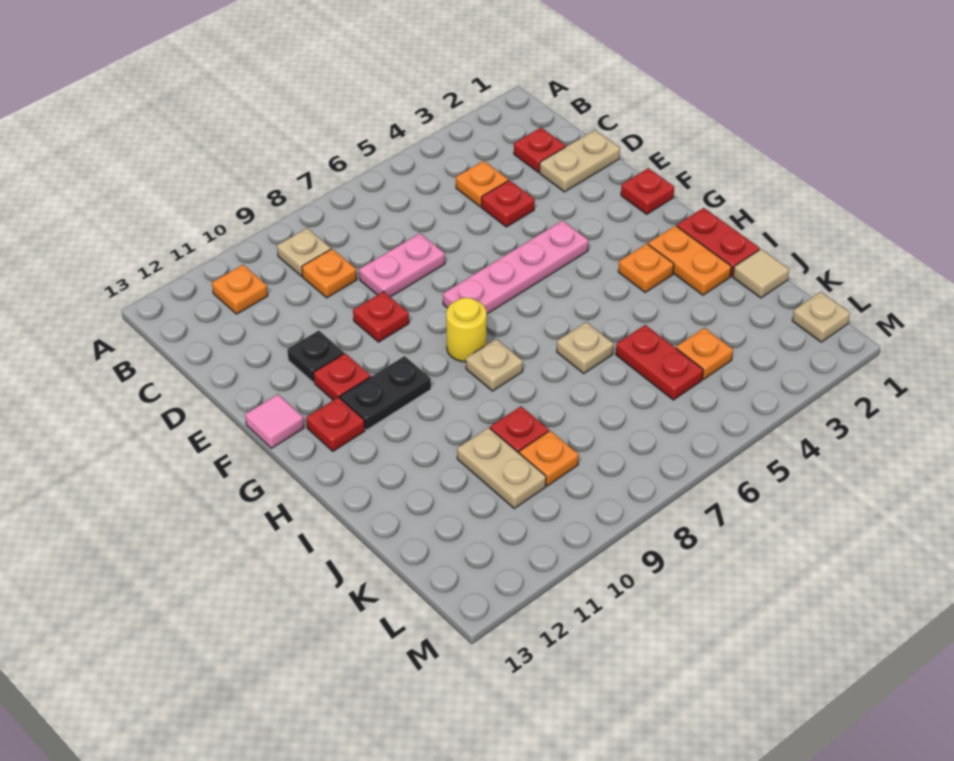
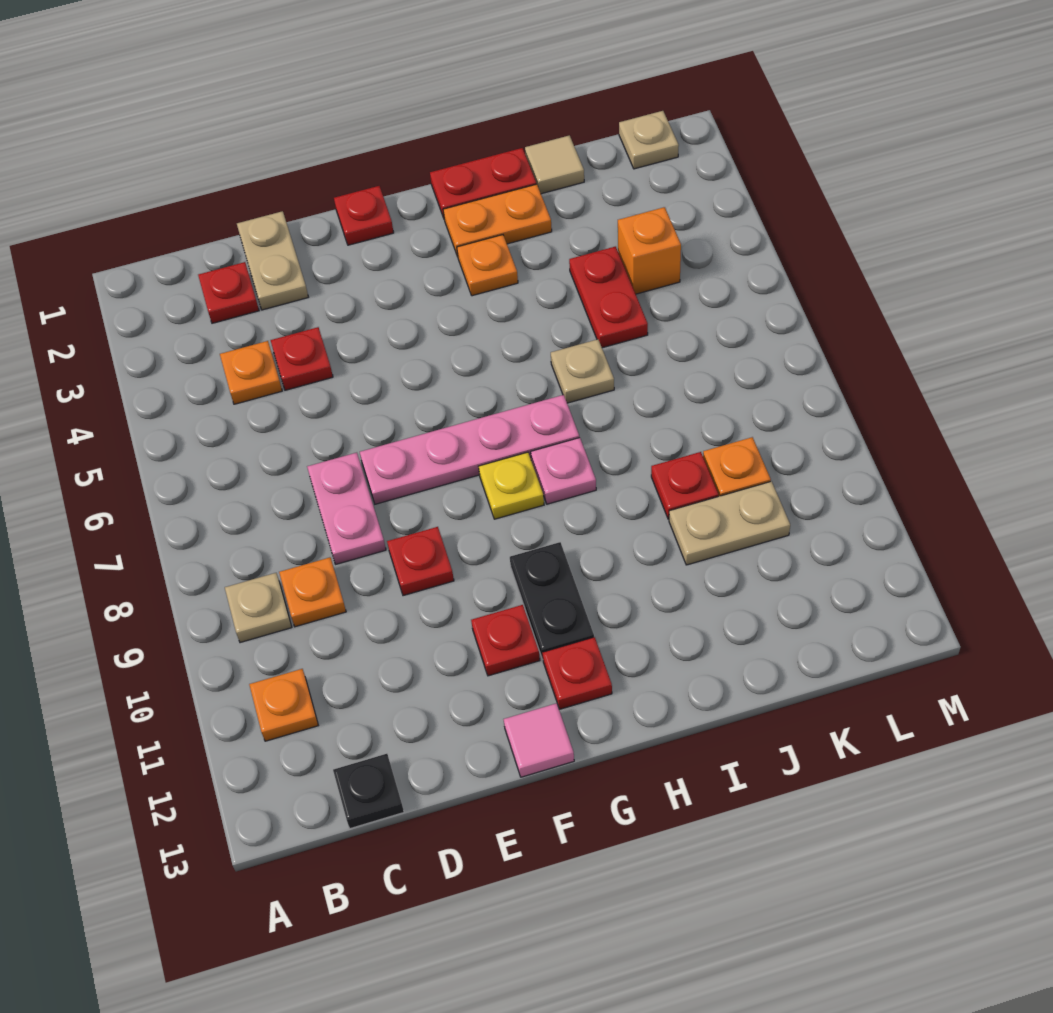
black 1x1 plate [287,330,344,382] -> black 1x1 plate moved to [333,754,404,829]
pink 1x4 plate [443,220,589,314] -> pink 1x4 plate turned to [360,395,579,504]
yellow 1x1 round brick [446,298,487,362] -> yellow 1x1 plate [478,452,544,519]
tan 1x1 plate [466,339,523,391] -> pink 1x1 plate [531,438,596,504]
red 1x2 plate [616,325,703,400] -> red 1x2 plate turned to [569,247,648,348]
orange 1x1 plate [676,328,733,379] -> orange 1x1 brick [618,207,681,294]

